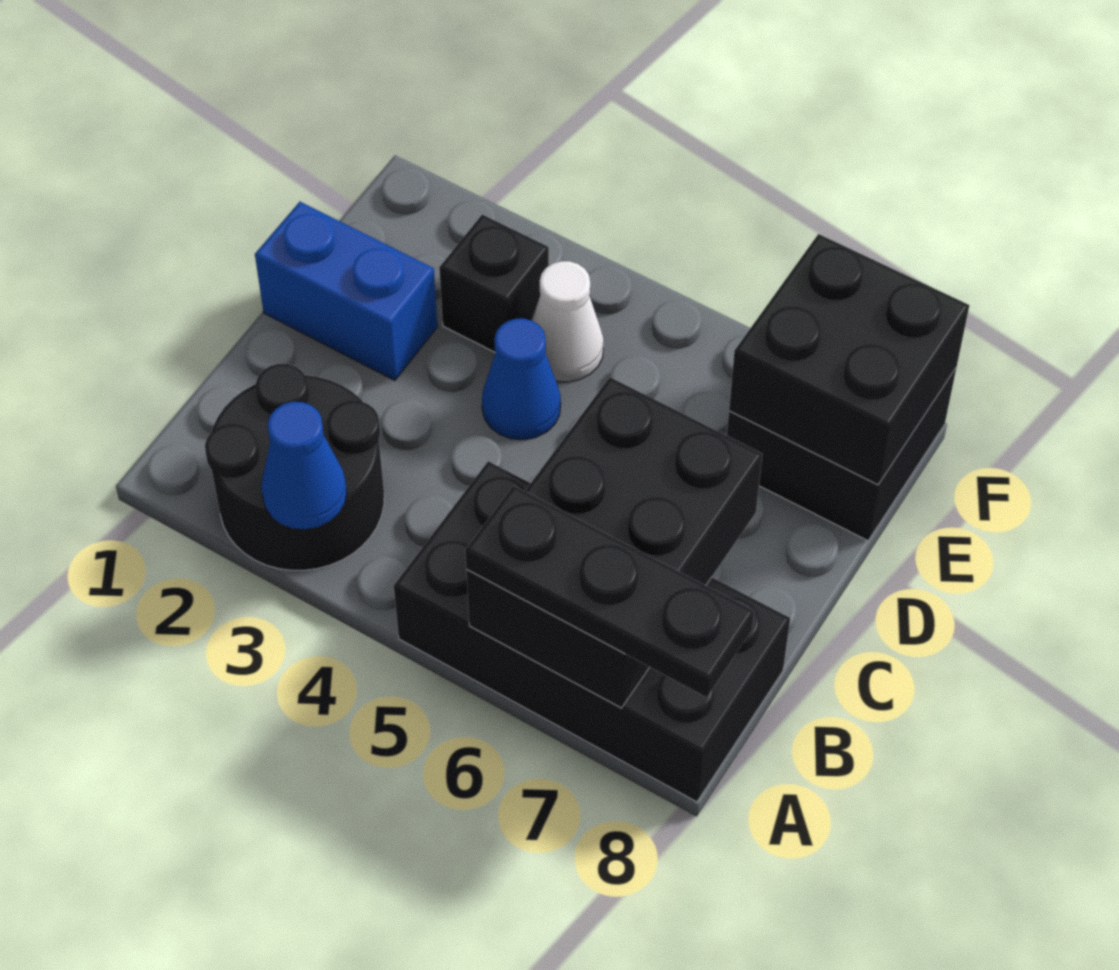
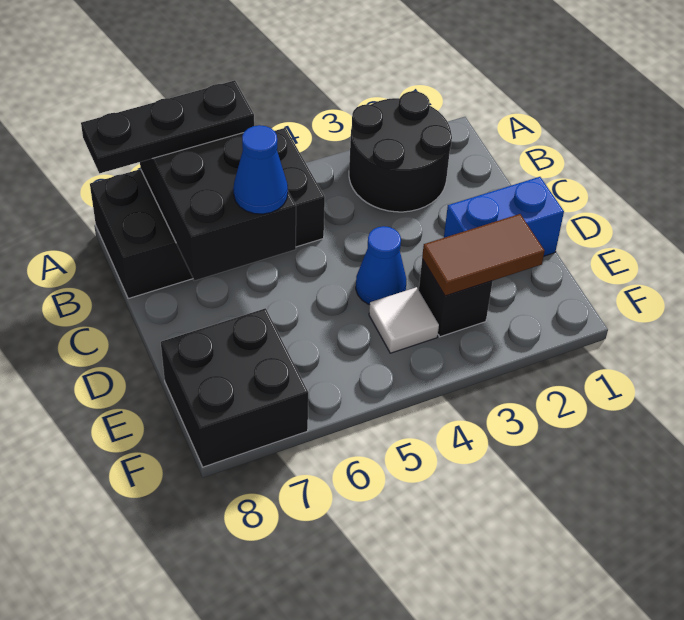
blue 1x1 cone [261,402,347,529] -> blue 1x1 cone moved to [233,125,288,214]
none -> brown 1x2 tile [422,214,545,296]
white 1x1 cone [532,261,604,382] -> white 1x1 tile [369,287,439,353]
black 2x2 brick [729,234,969,485] -> none

